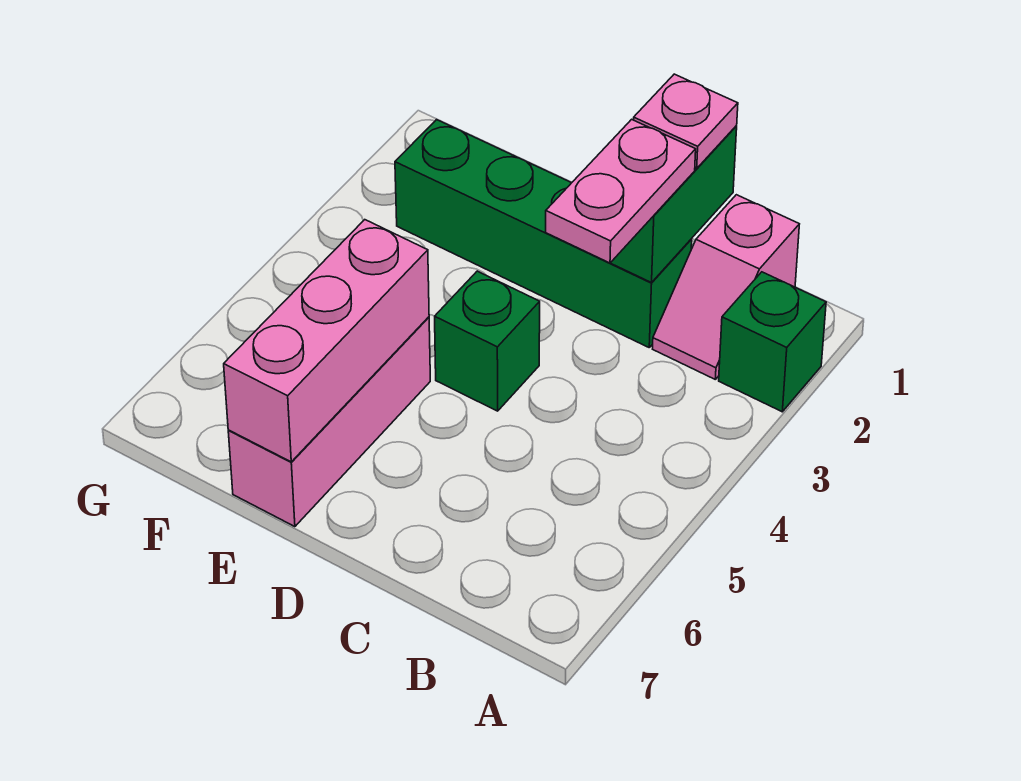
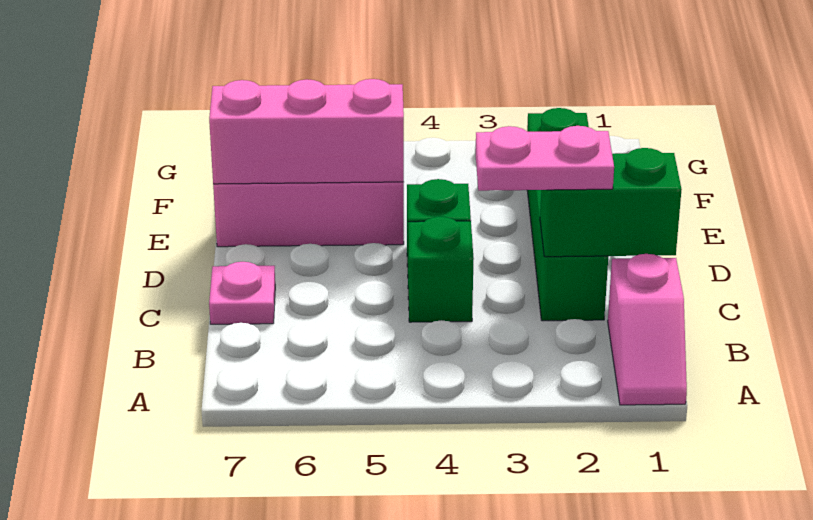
green 1x1 brick [719,272,826,412] -> green 1x1 brick moved to [408,217,474,322]
pink 1x2 slope [653,195,799,379] -> pink 1x2 slope turned to [608,254,687,405]
pink 1x1 plate [634,74,738,168] -> pink 1x1 plate moved to [209,262,275,324]

